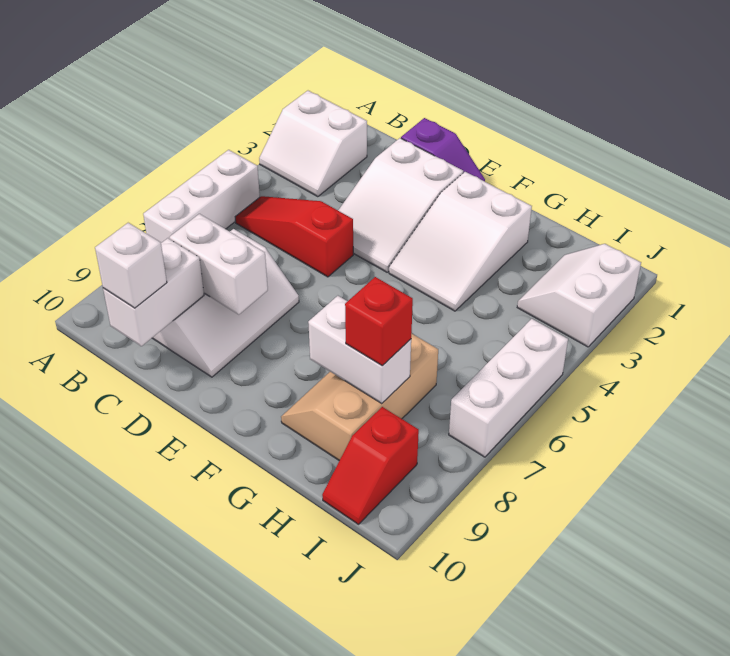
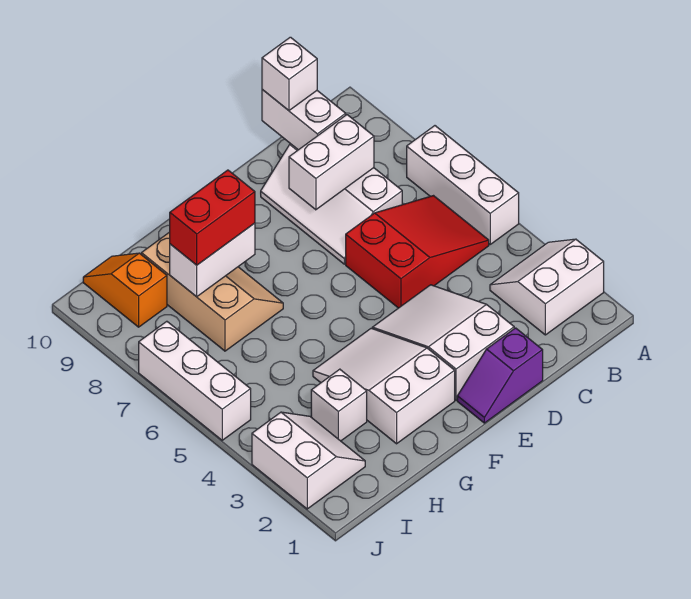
red 1x3 slope [235,196,353,277] -> red 2x3 slope [346,196,489,308]
none -> white 1x1 brick [311,369,367,441]
red 1x1 brick [345,277,413,366] -> red 1x2 brick [170,170,255,265]
red 1x2 slope [322,407,419,524] -> orange 1x2 slope [83,253,167,327]

